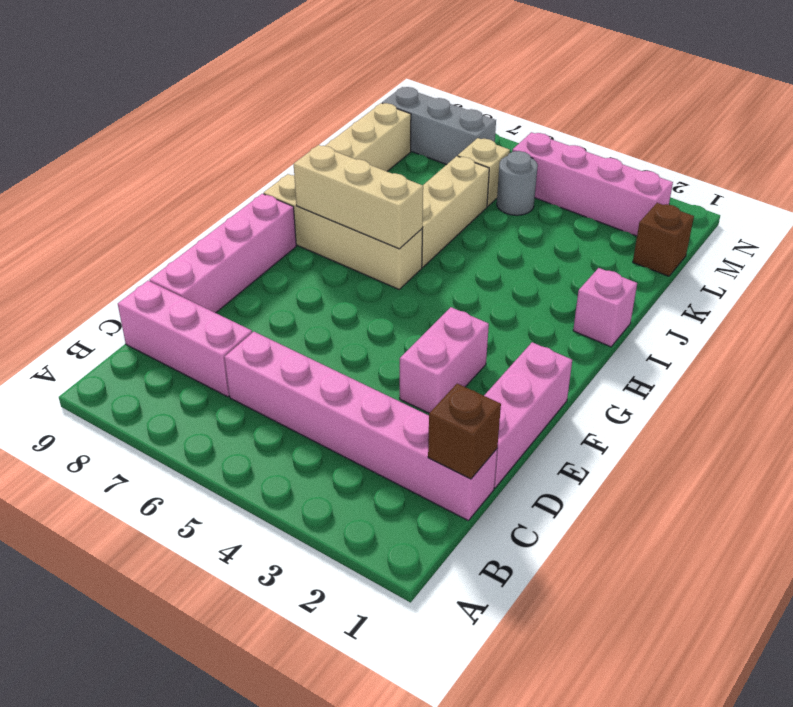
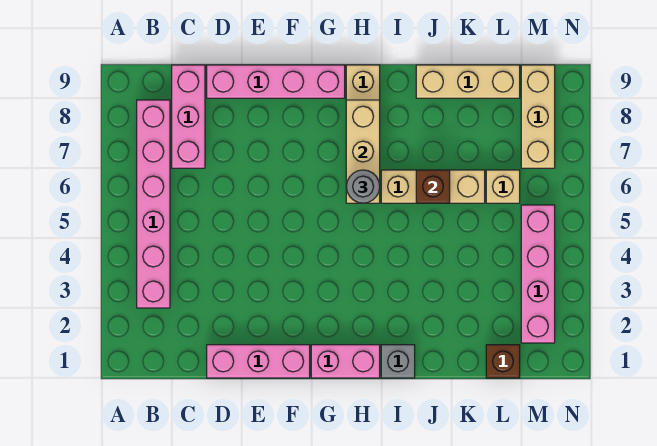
pink 1x6 brick [224,332,497,520] -> pink 1x6 brick moved to [137,100,170,308]
brown 1x1 brick [428,384,501,479] -> brown 1x1 brick moved to [416,170,450,203]
pink 1x2 brick [400,307,489,413] -> pink 1x2 brick moved to [311,345,380,378]
pink 1x1 brick [573,268,637,347] -> grey 1x1 brick [381,345,415,378]
grey 1x1 round brick [497,151,538,215] -> grey 1x1 round brick moved to [346,170,380,203]
grey 1x3 brick [382,87,496,165] -> tan 1x3 brick [521,65,555,168]

